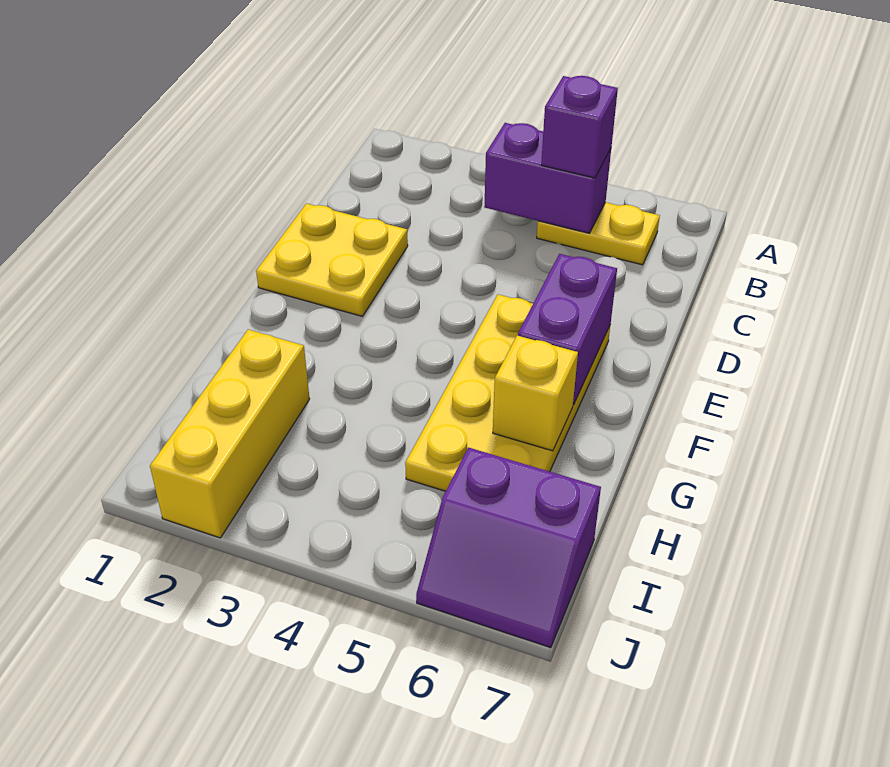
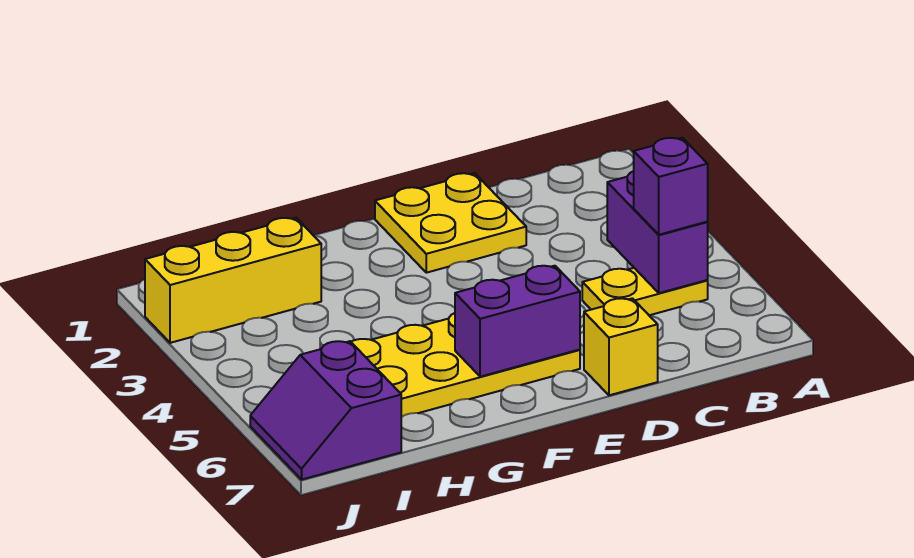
yellow 1x2 plate [537,202,660,265] -> yellow 1x2 plate turned to [582,268,708,315]
yellow 1x1 brick [493,336,578,451] -> yellow 1x1 brick moved to [584,298,658,395]

